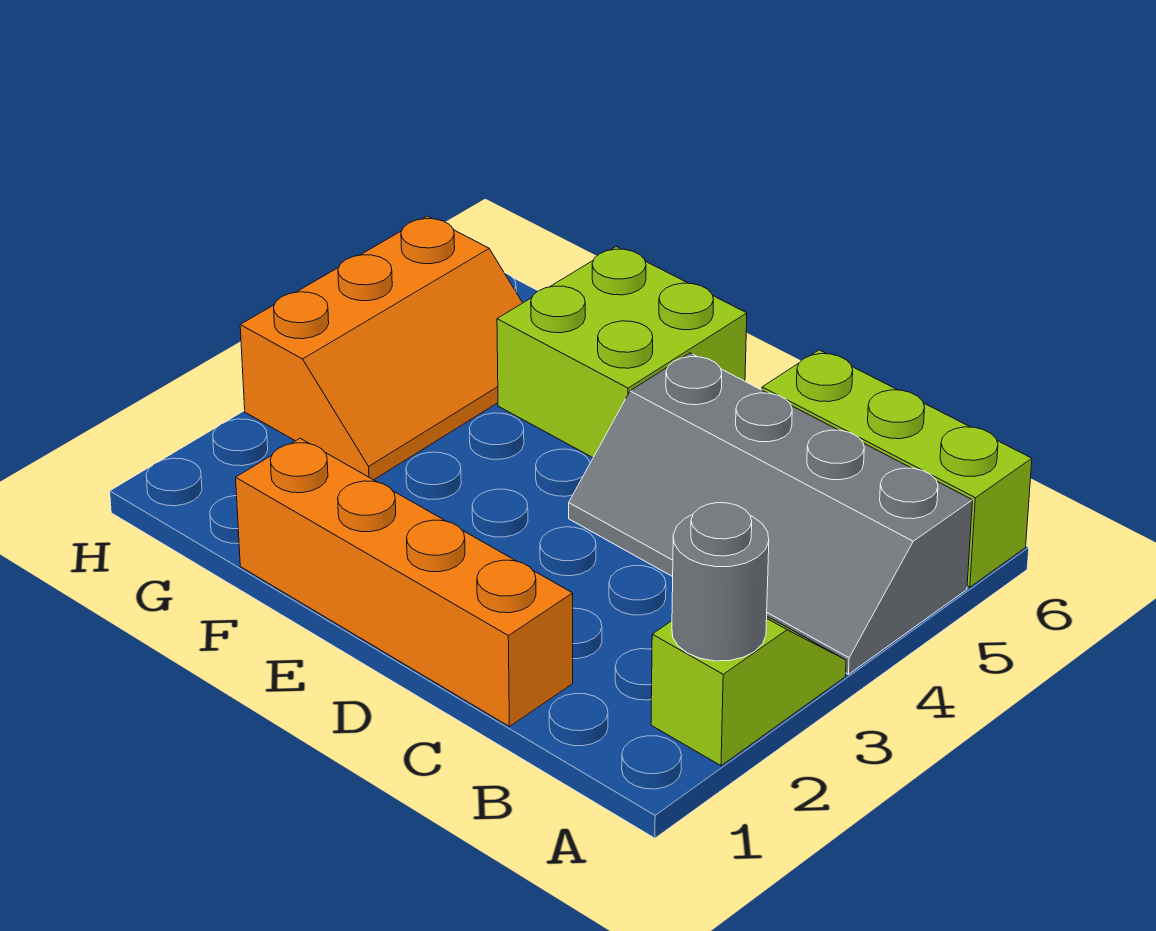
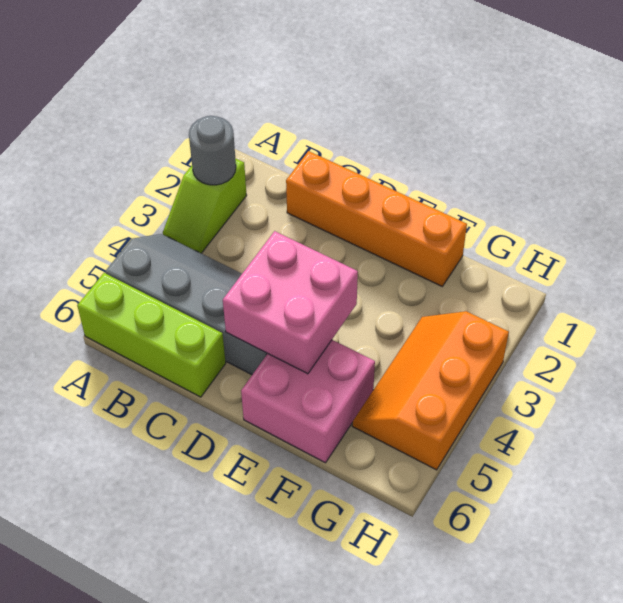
none -> pink 2x2 brick [223,231,358,374]
lime 2x2 brick [497,247,747,458] -> pink 2x2 brick [241,340,375,463]

